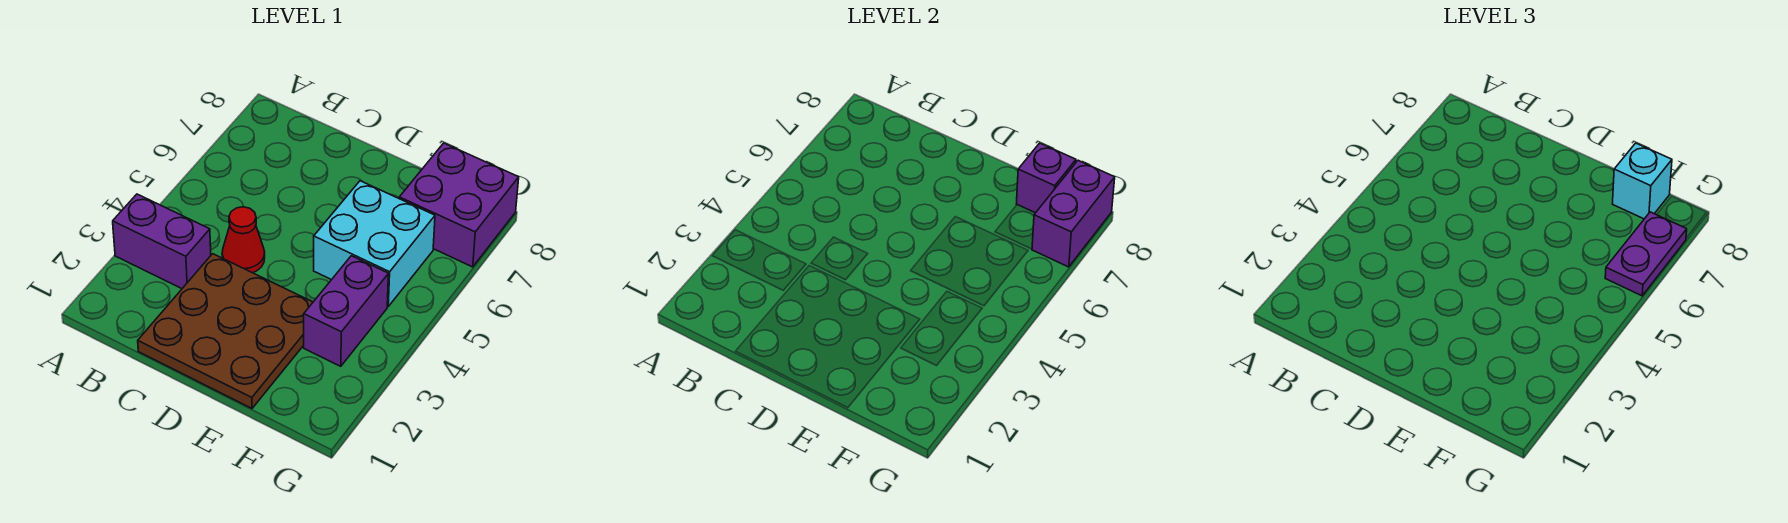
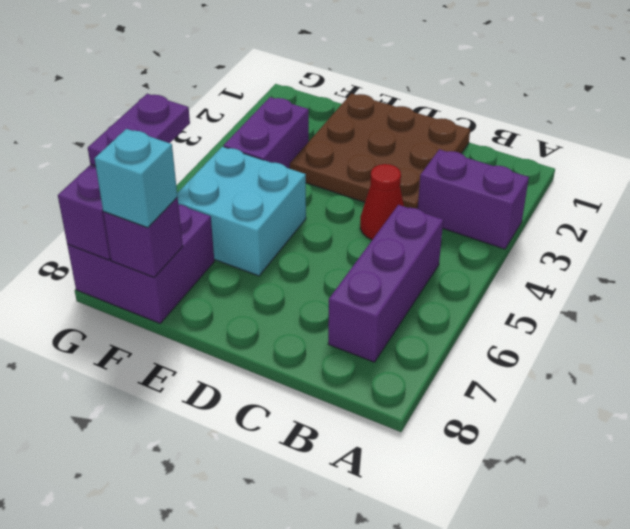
none -> purple 1x3 brick [328,205,443,362]

